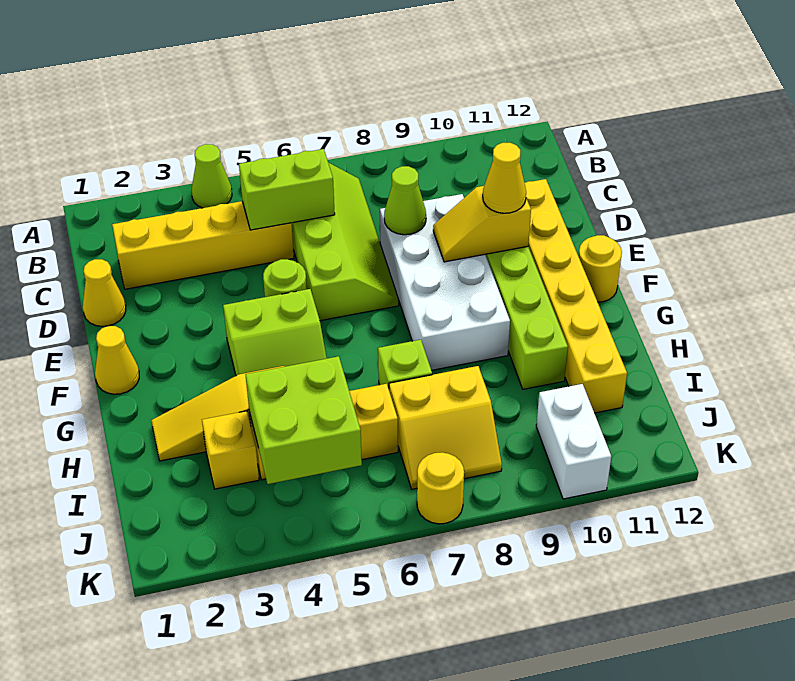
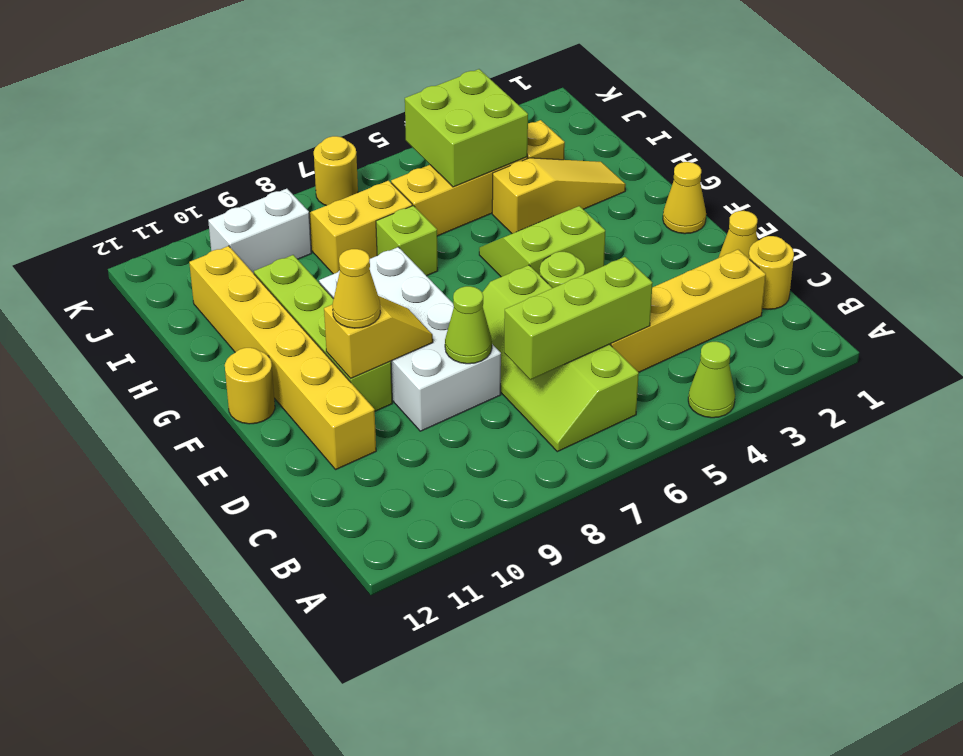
none -> yellow 1x1 round brick [749,236,794,309]
lime 1x2 brick [239,149,335,230] -> lime 1x3 brick [504,257,652,380]
white 1x2 brick [536,384,611,499] -> white 1x2 brick turned to [208,189,312,273]

